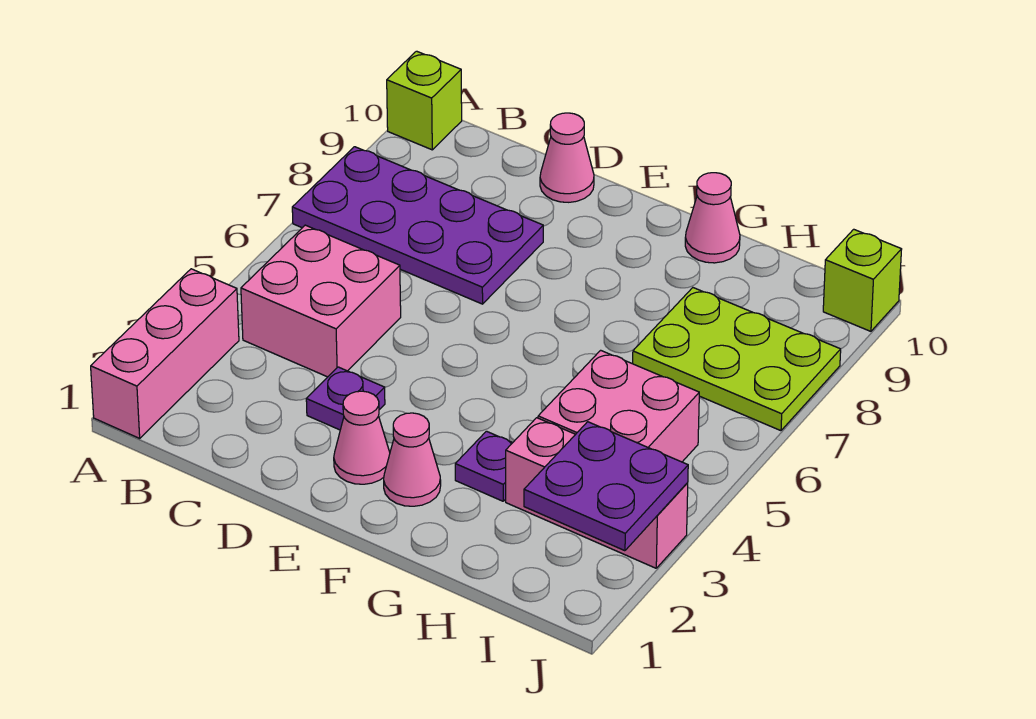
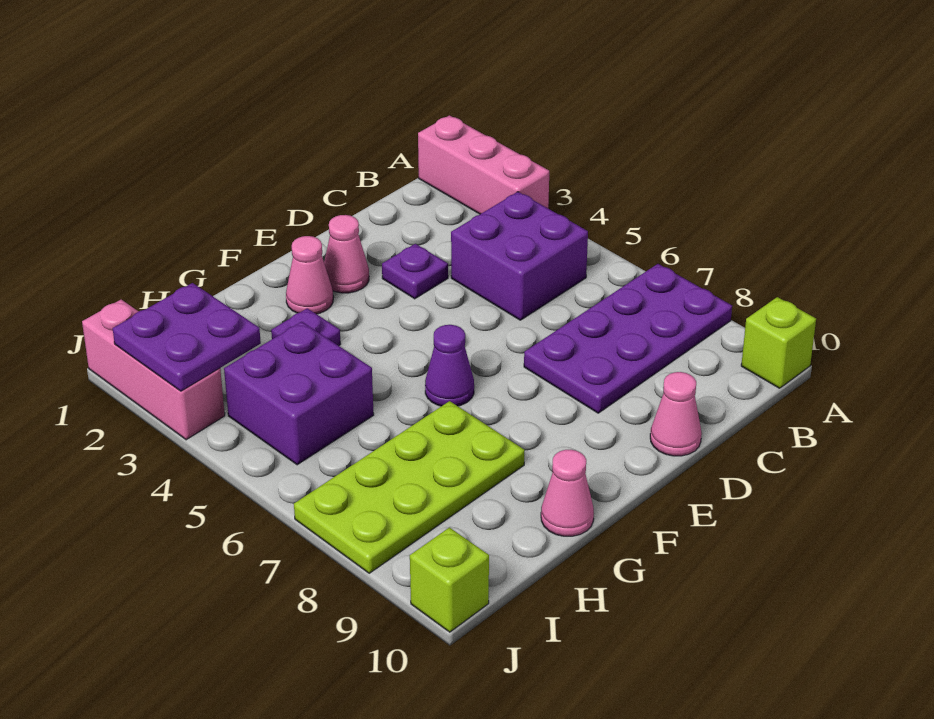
pink 2x2 brick [241,225,401,377] -> purple 2x2 brick [451,192,588,320]
none -> purple 1x1 cone [425,325,474,406]
pink 1x3 brick [506,418,688,568] -> pink 1x3 brick turned to [82,300,225,440]
pink 2x2 brick [538,350,699,462] -> purple 2x2 brick [224,322,374,465]
lime 2x3 plate [633,288,841,431] -> lime 2x4 plate [294,401,525,573]

